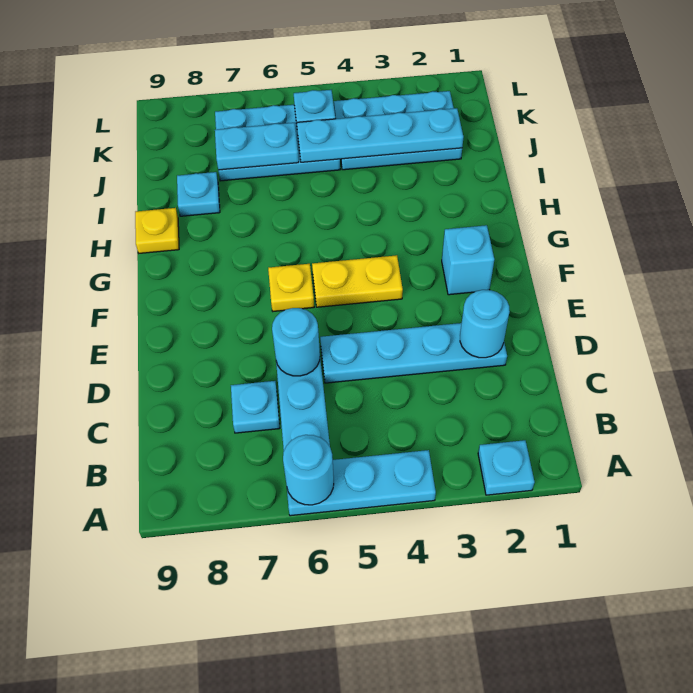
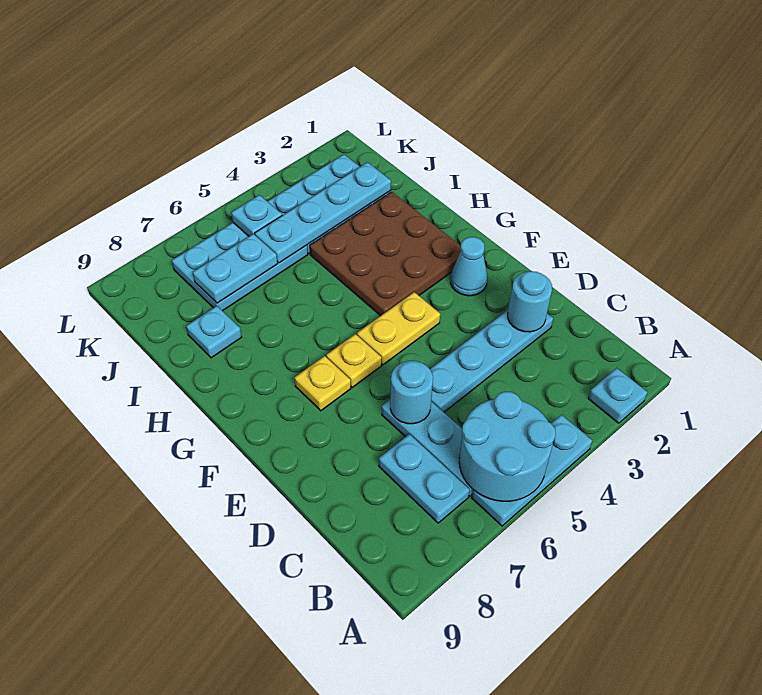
cyan 1x1 round brick [283,435,334,505] -> cyan 2x2 round brick [459,392,556,501]
cyan 1x1 plate [231,381,280,433] -> cyan 1x2 plate [379,434,470,523]
cyan 1x1 brick [442,225,494,295] -> cyan 1x1 cone [451,237,487,296]
none -> brown 3x3 plate [310,192,461,316]
yellow 1x1 plate [135,208,179,253] -> yellow 1x1 plate moved to [295,356,351,411]

